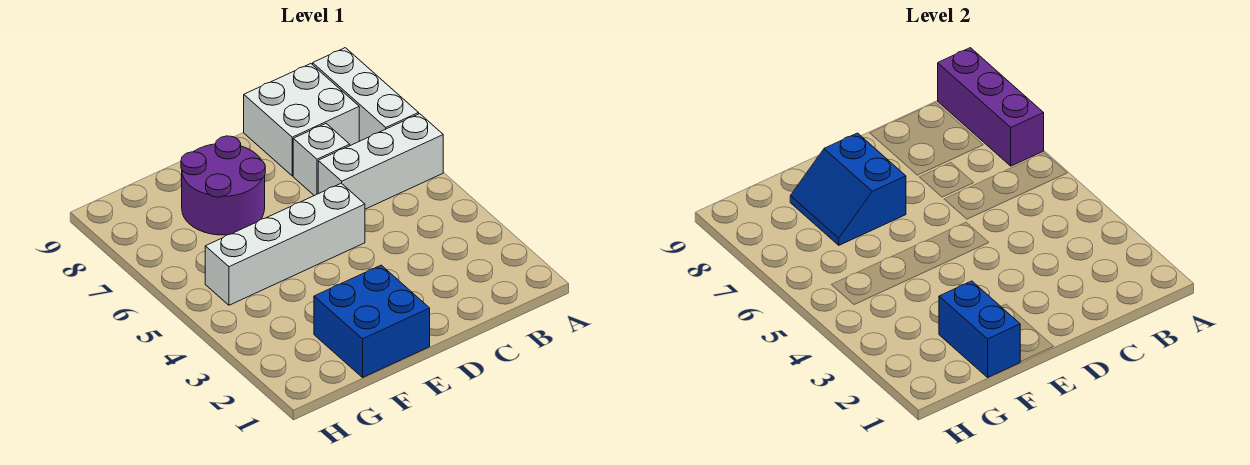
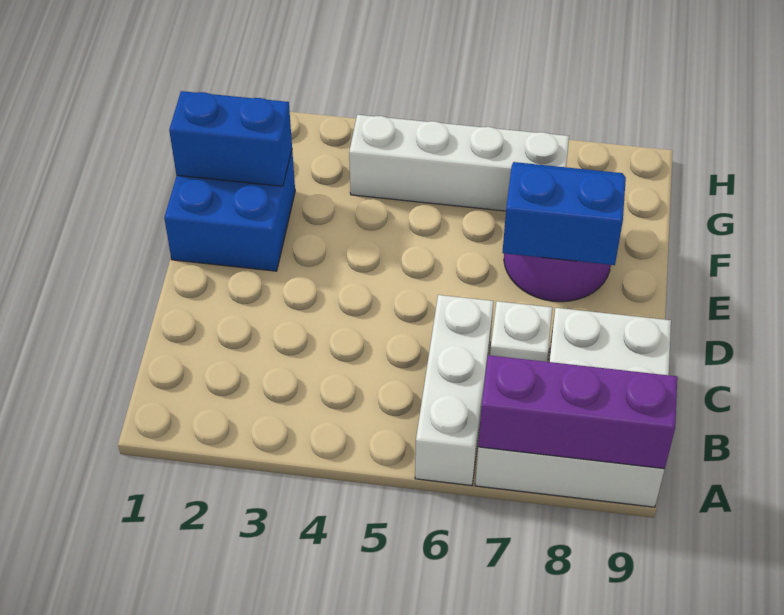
white 1x4 brick [205,183,365,305] -> white 1x4 brick turned to [349,115,569,211]

